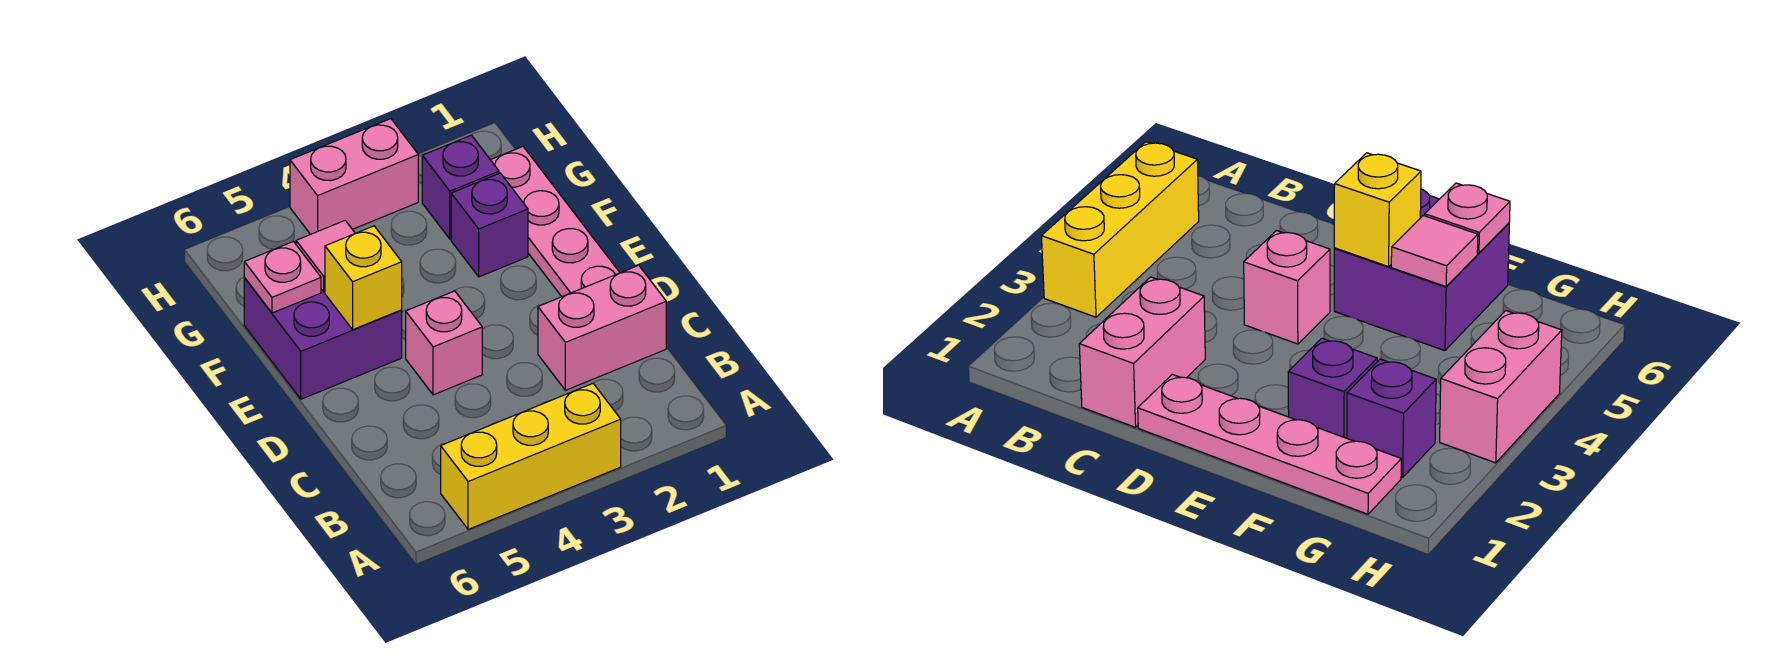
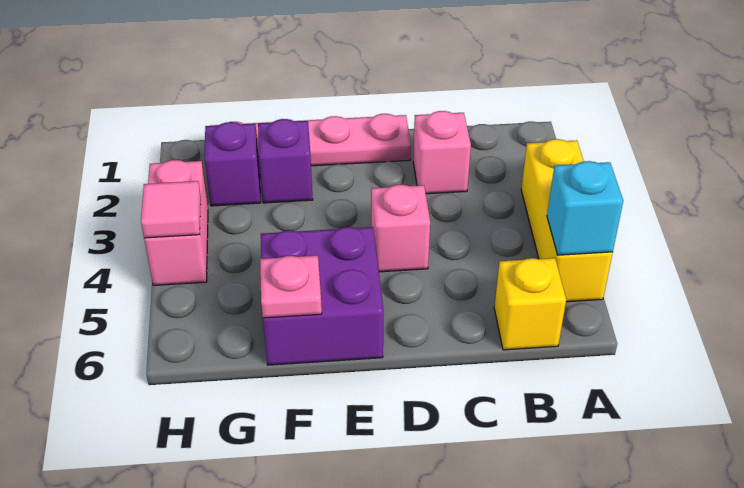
none -> cyan 1x1 brick [547,161,623,255]
pink 1x2 brick [538,265,666,390] -> pink 1x1 brick [413,111,471,194]
yellow 1x1 brick [325,226,402,329] -> yellow 1x1 brick moved to [494,258,566,350]
pink 1x1 tile [296,221,355,292] -> pink 1x1 tile moved to [141,181,201,238]

